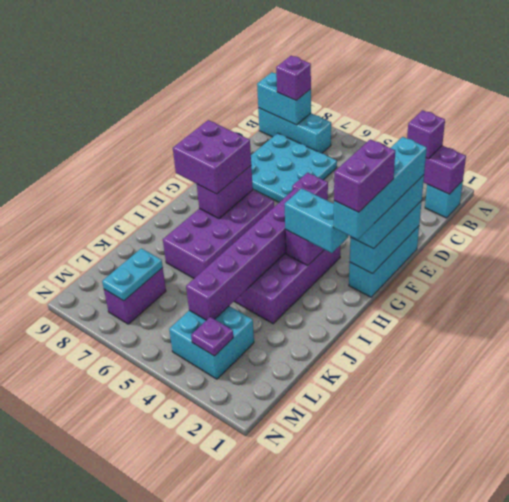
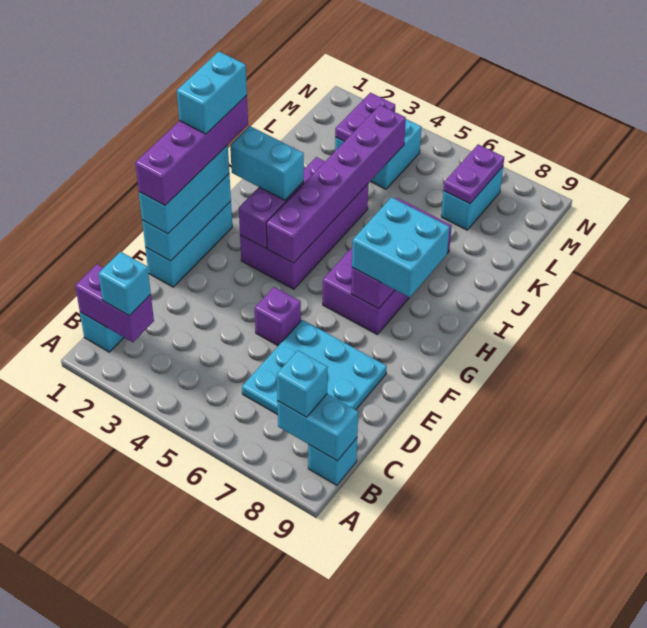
purple 1x1 brick [407,110,445,159] -> cyan 1x1 brick [98,252,151,316]
cyan 1x3 brick [258,108,331,153] -> cyan 1x1 brick [308,438,357,485]
purple 1x1 brick [276,56,311,100] -> cyan 1x1 brick [277,350,328,417]
cyan 1x4 brick [333,137,427,240] -> purple 1x4 brick [135,95,248,206]
purple 1x2 brick [334,139,395,212] -> cyan 1x2 brick [177,52,247,134]
purple 2x2 brick [173,120,251,194] -> cyan 2x2 brick [352,197,450,298]
purple 1x2 brick [104,268,166,324] -> cyan 1x2 brick [441,167,503,230]
cyan 1x2 plate [102,248,163,301] -> purple 1x2 plate [444,144,504,204]
purple 1x1 plate [191,317,233,356] -> purple 1x2 plate [335,93,395,142]

